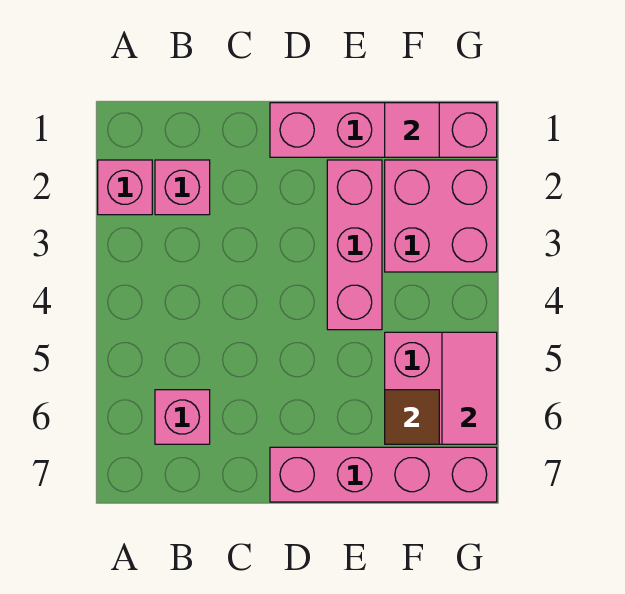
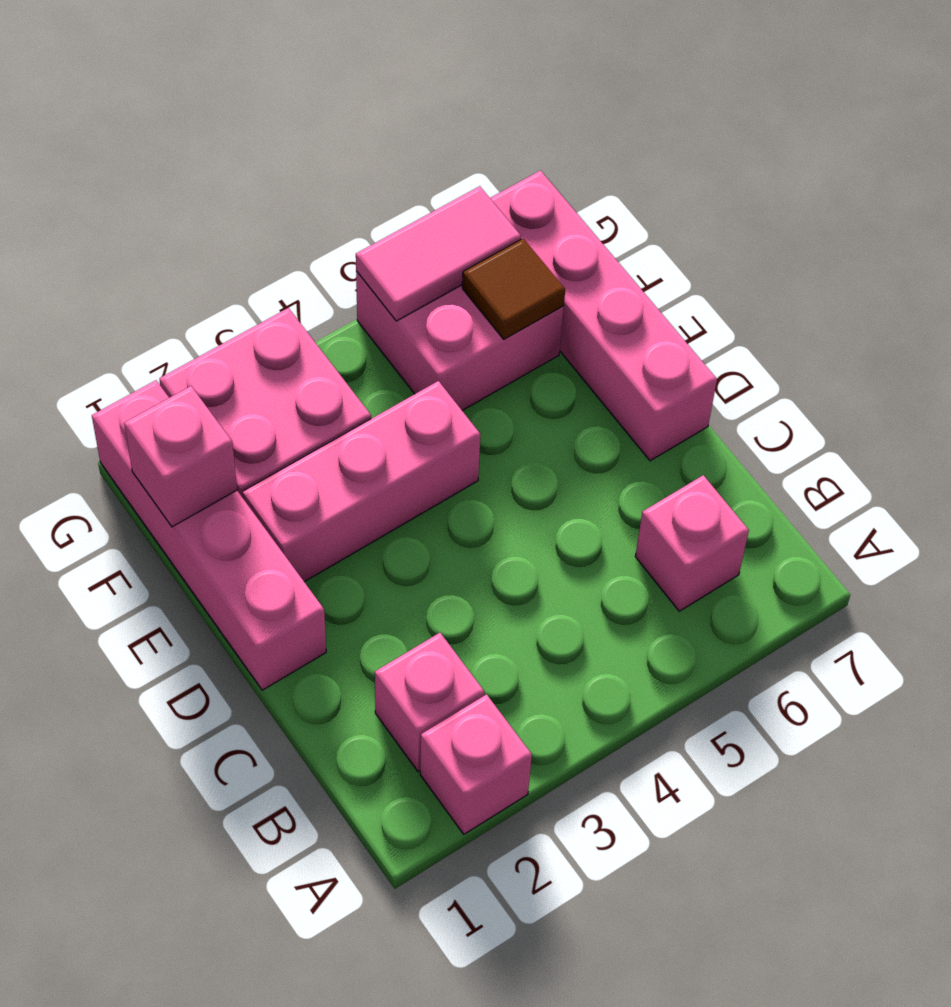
pink 1x1 tile [385,103,439,157] -> pink 1x1 brick [124,386,237,527]

